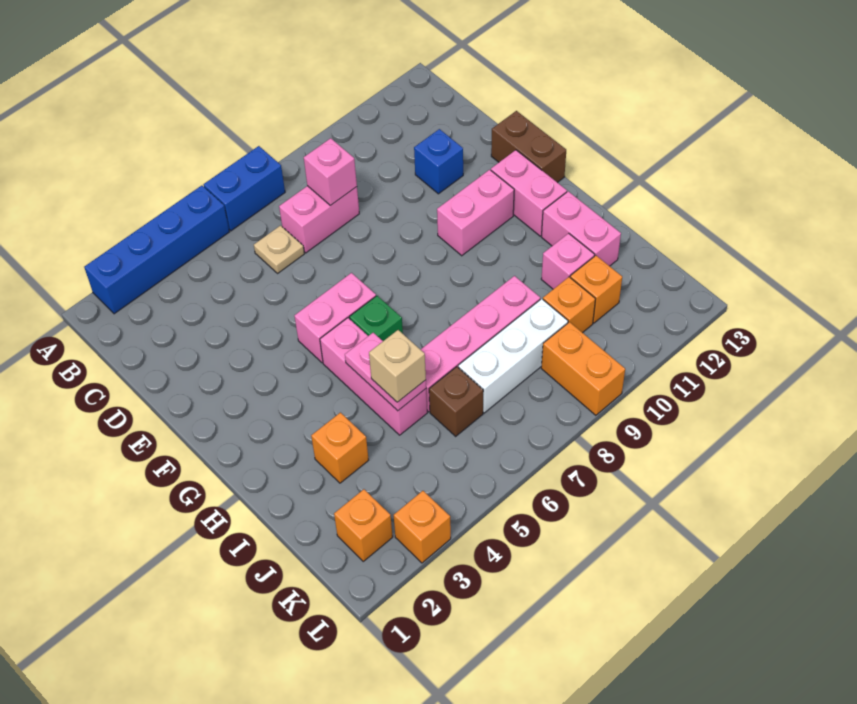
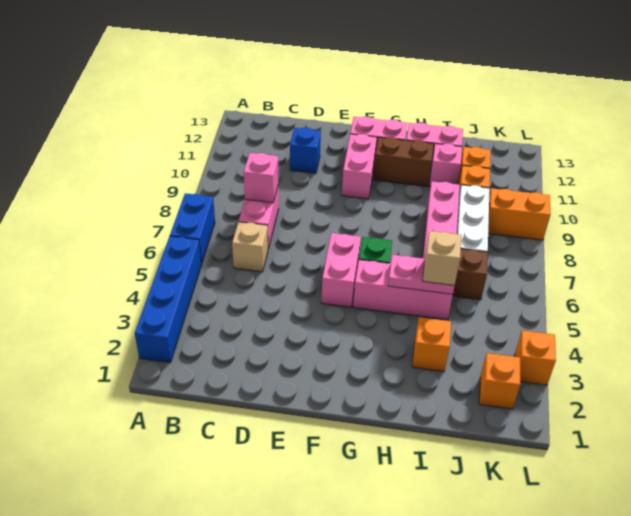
tan 1x1 plate [254,226,304,273] -> tan 1x1 brick [232,222,268,272]
brown 1x2 brick [491,111,566,183] -> brown 1x2 brick moved to [373,137,433,186]

